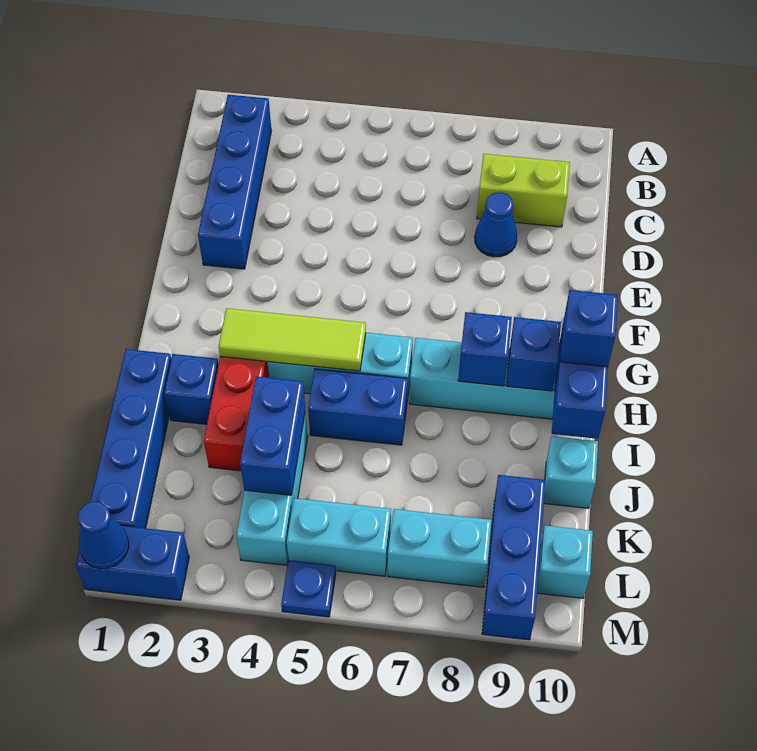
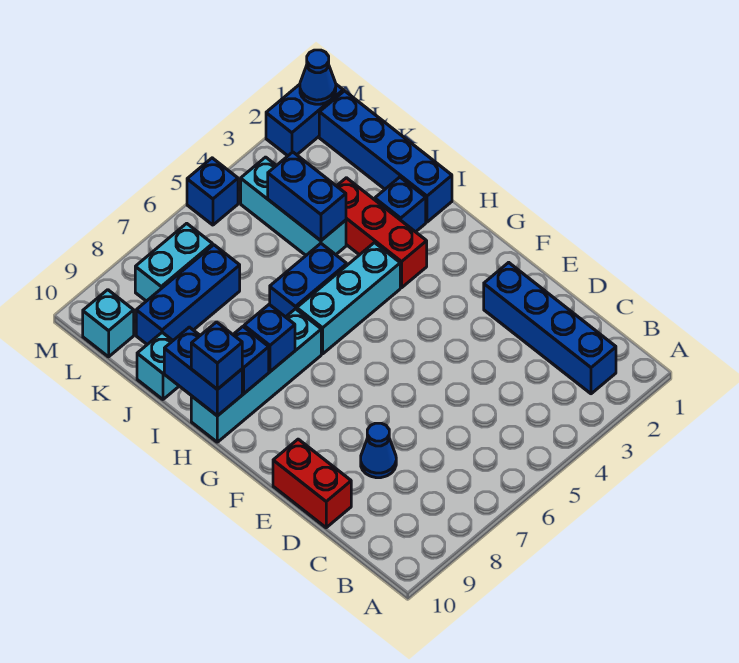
lime 1x2 brick [477,154,570,227] -> none
none -> red 1x2 brick [273,439,351,528]
lime 1x3 tile [219,308,366,371] -> none
blue 1x3 brick [482,475,546,640] -> blue 1x3 brick turned to [136,245,240,344]
cyan 1x2 brick [287,498,391,576] -> none
blue 1x1 plate [281,560,336,617] -> blue 1x1 brick [187,158,238,225]

